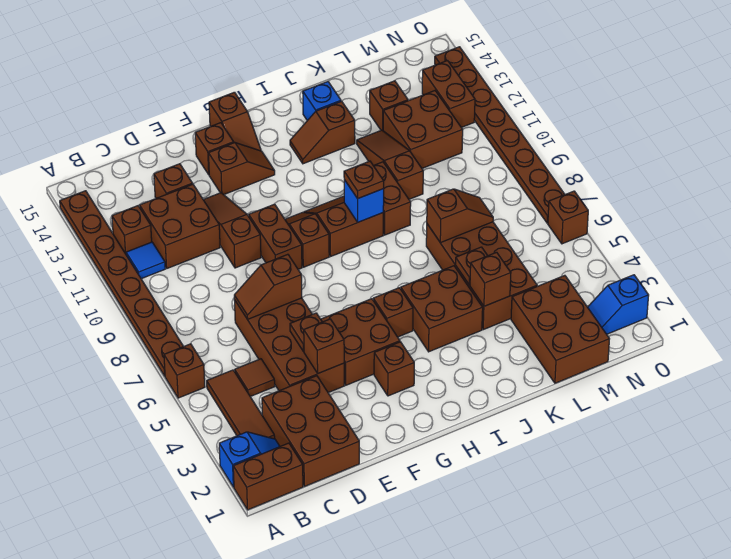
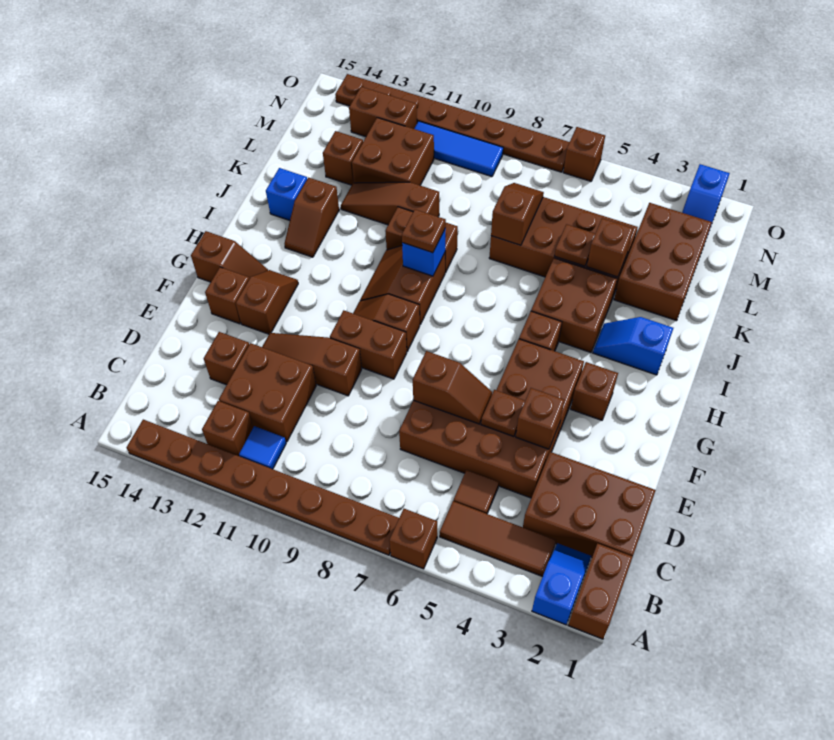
brown 1x2 slope [234,254,302,319] -> brown 1x2 slope turned to [413,351,492,424]
none -> blue 1x2 slope [593,317,673,375]
brown 2x3 brick [511,275,609,383] -> brown 2x3 brick turned to [614,203,712,321]
none -> blue 1x3 tile [414,121,503,177]

